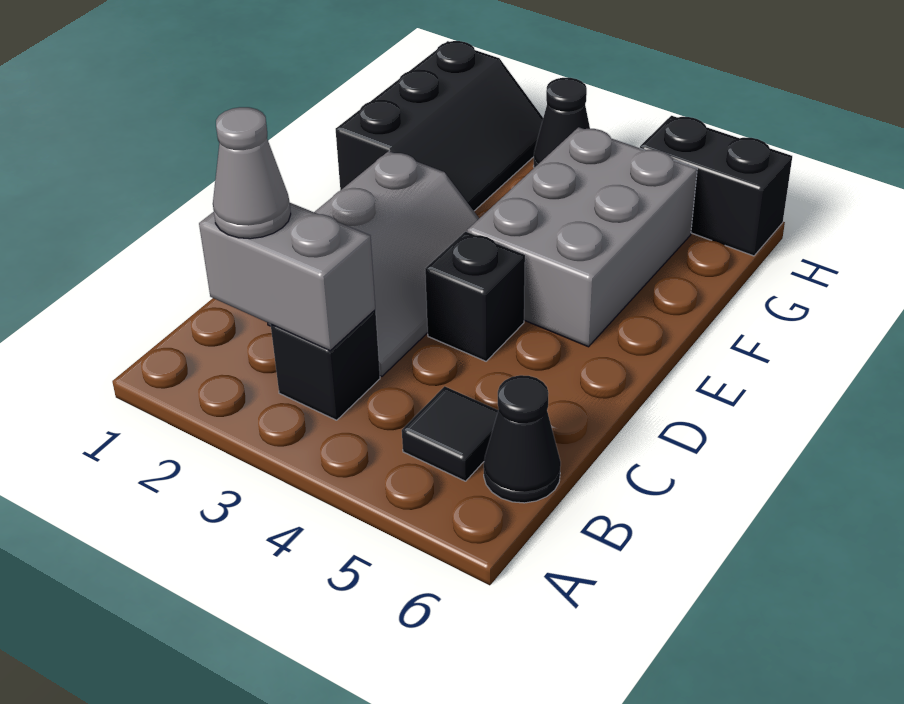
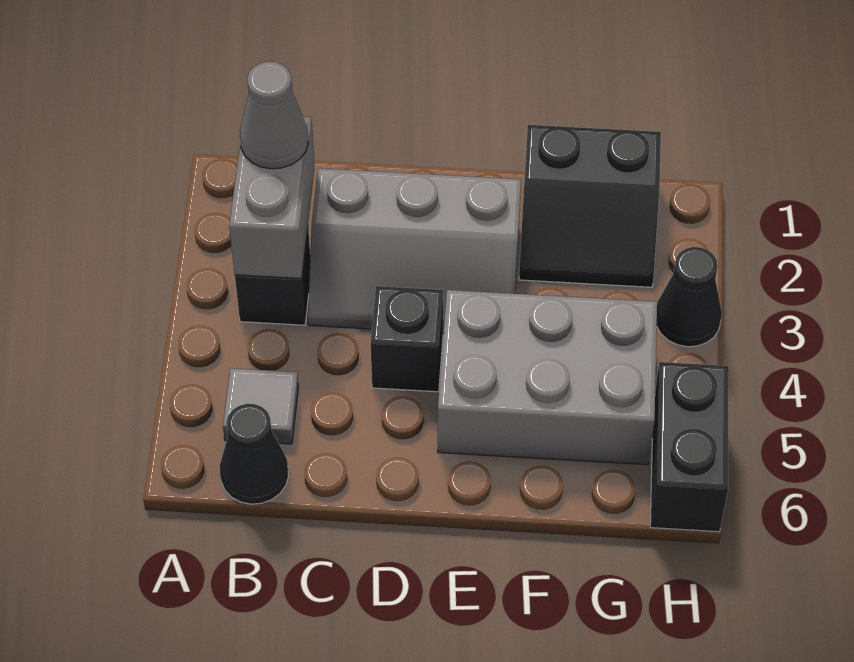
black 1x1 tile [402,386,498,481] -> grey 1x1 tile [223,368,298,444]
black 2x3 slope [336,41,543,211] -> black 2x2 slope [519,125,661,287]

